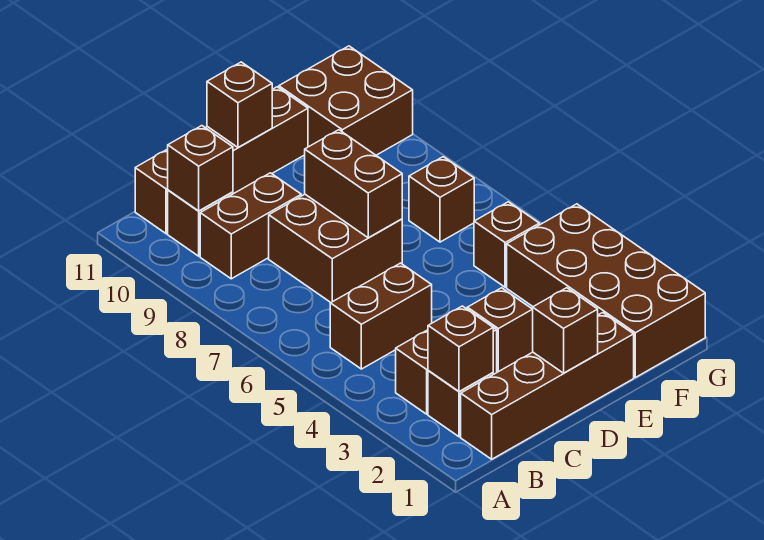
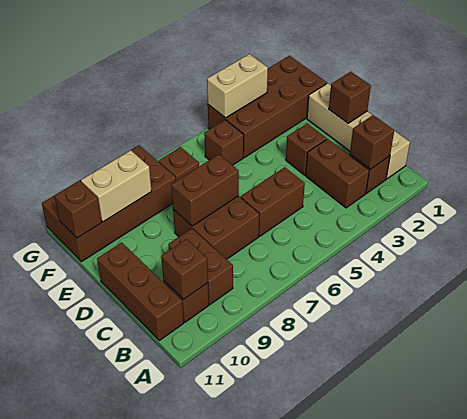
brown 1x4 brick [461,313,634,459] -> tan 1x4 brick [307,83,410,179]
brown 1x2 brick [330,263,432,369] -> brown 1x2 brick turned to [241,167,305,236]
brown 1x4 brick [135,87,308,234] -> brown 1x3 brick [97,243,184,340]
brown 1x1 brick [207,62,272,147] -> brown 1x1 brick moved to [55,181,102,238]
none -> tan 1x2 brick [81,150,152,222]
brown 2x2 brick [279,46,413,155] -> brown 2x4 brick [42,145,176,262]
none -> tan 1x2 brick [207,54,268,118]

